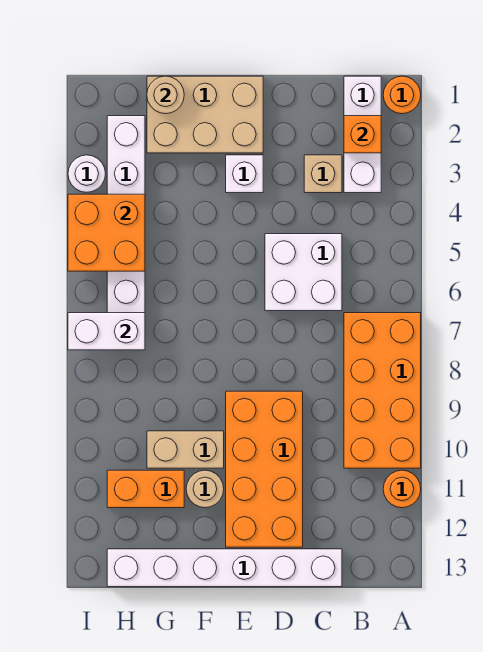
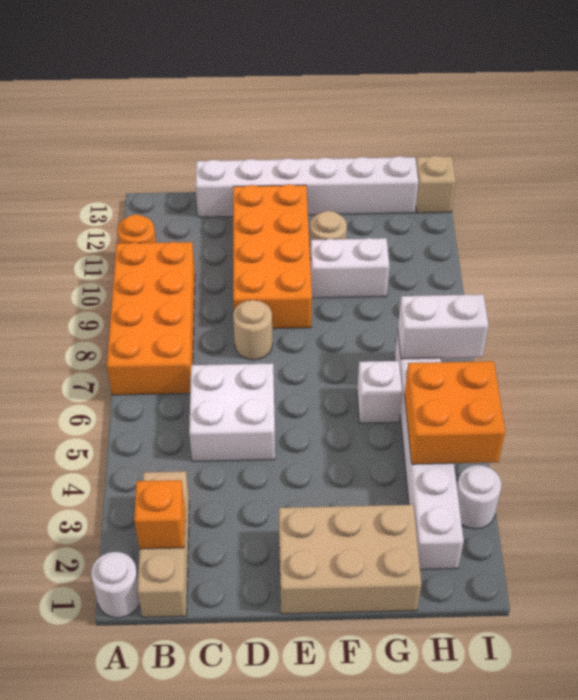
orange 1x1 round brick [383,76,421,114] -> white 1x1 round brick [91,552,140,618]
white 1x3 brick [344,76,381,193] -> tan 1x3 brick [137,471,189,617]
tan 1x1 brick [304,155,342,193] -> tan 1x1 brick moved to [416,156,456,213]
white 1x1 brick [226,155,263,193] -> white 1x1 brick moved to [357,361,402,423]
tan 1x2 brick [147,431,224,468] -> white 1x2 brick [310,238,389,298]
tan 1x1 round brick [147,76,184,114] -> tan 1x1 round brick moved to [233,300,273,360]
orange 1x2 brick [107,470,184,508] -> none

